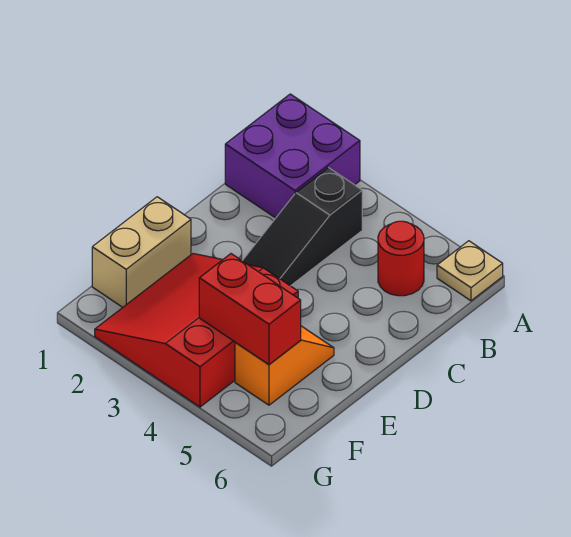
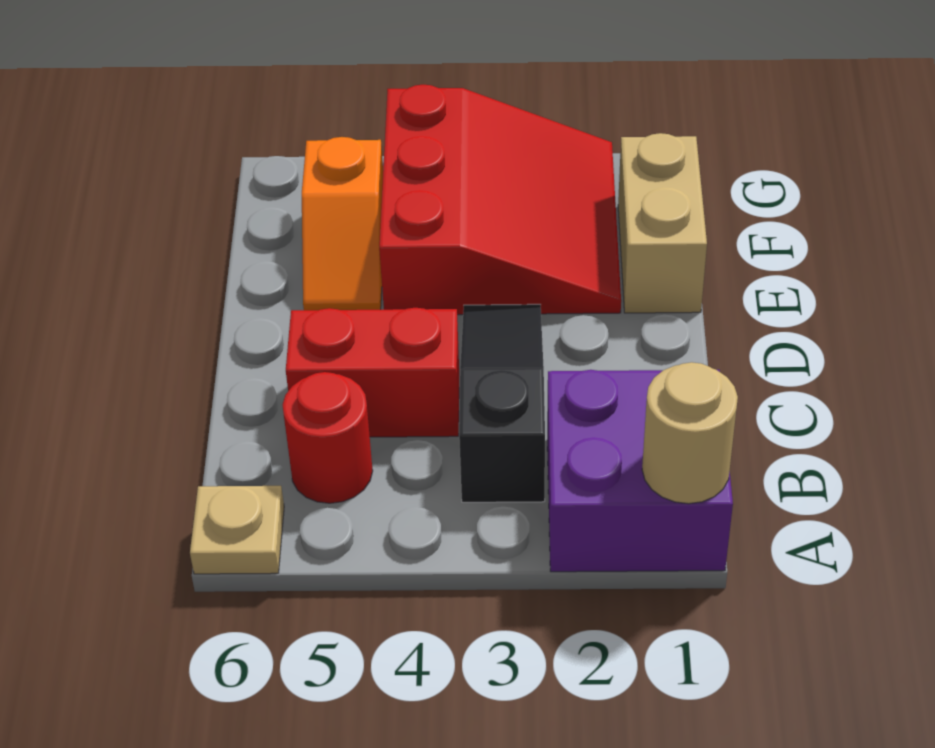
none -> tan 1x1 round brick [642,362,738,504]
red 1x2 brick [199,254,301,364] -> red 1x2 brick moved to [286,308,459,437]

